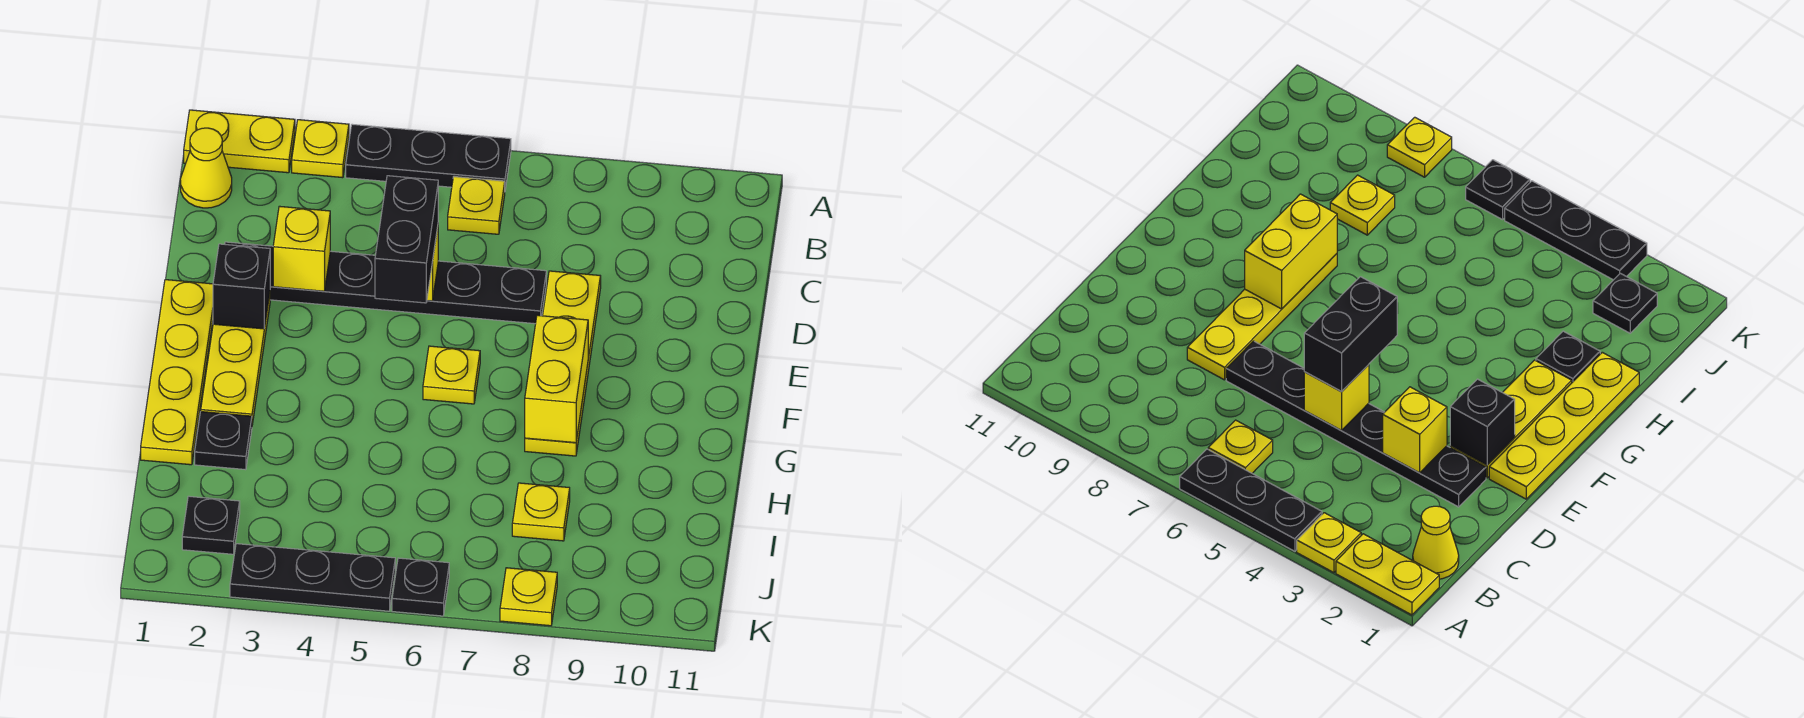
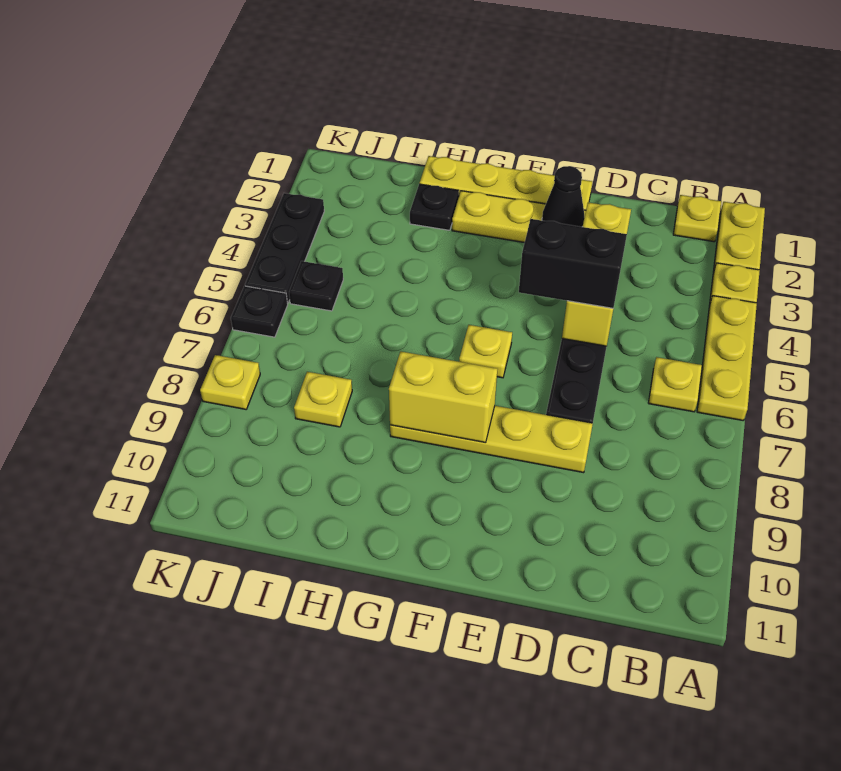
black 1x3 plate [346,124,511,189] -> yellow 1x3 plate [697,296,757,421]
yellow 1x1 cone [180,128,232,208] -> yellow 1x1 plate [673,195,721,242]
black 1x1 brick [213,244,270,329] -> black 1x1 cone [542,166,584,227]
black 1x1 plate [182,496,240,554] -> black 1x1 plate moved to [289,261,343,311]

